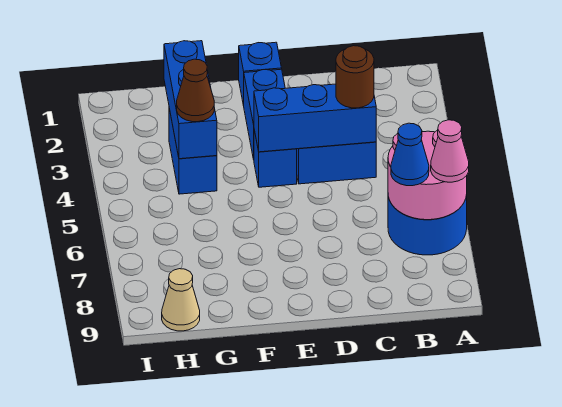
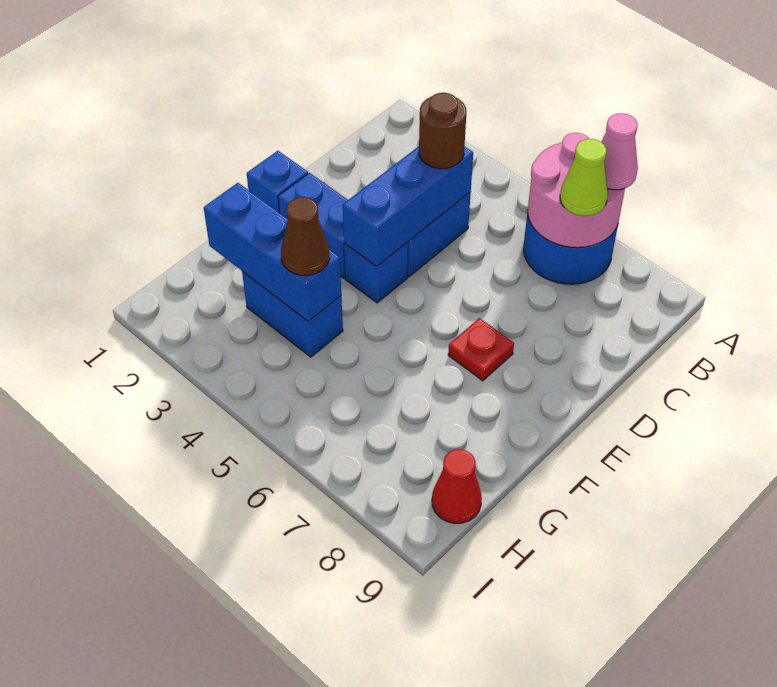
blue 1x1 cone [391,123,429,186] -> lime 1x1 cone [560,139,608,216]
none -> red 1x1 plate [448,318,514,381]
tan 1x1 cone [162,269,200,331] -> red 1x1 cone [432,449,482,523]

